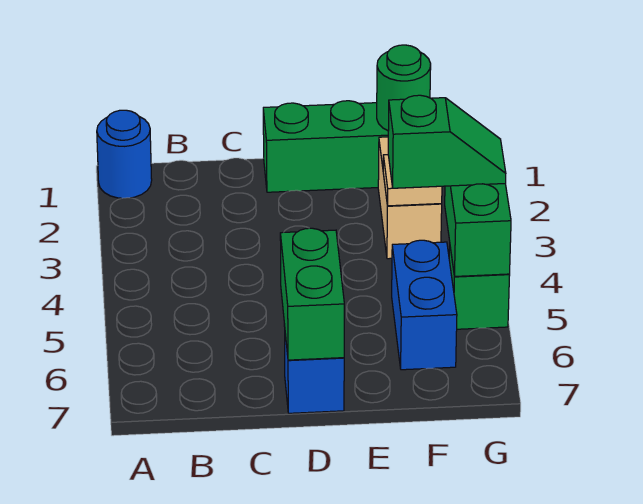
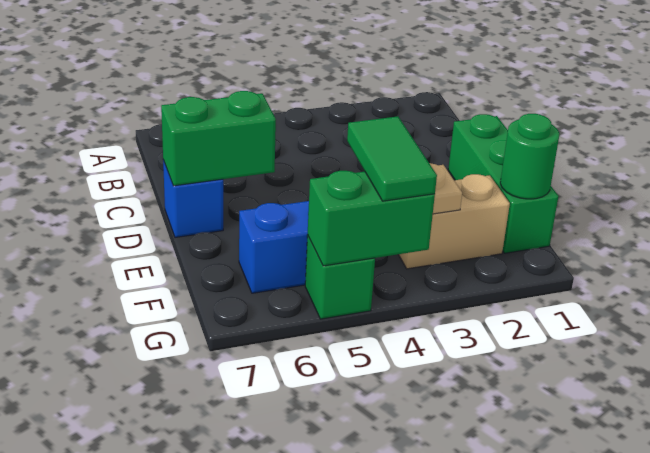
blue 1x1 round brick [97,110,152,198] -> none
green 1x2 slope [388,95,506,188] -> green 1x2 tile [347,116,437,201]

